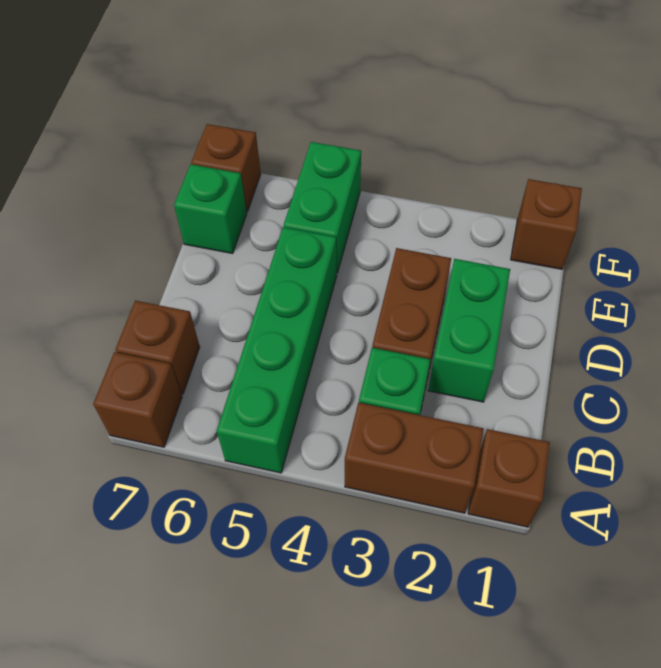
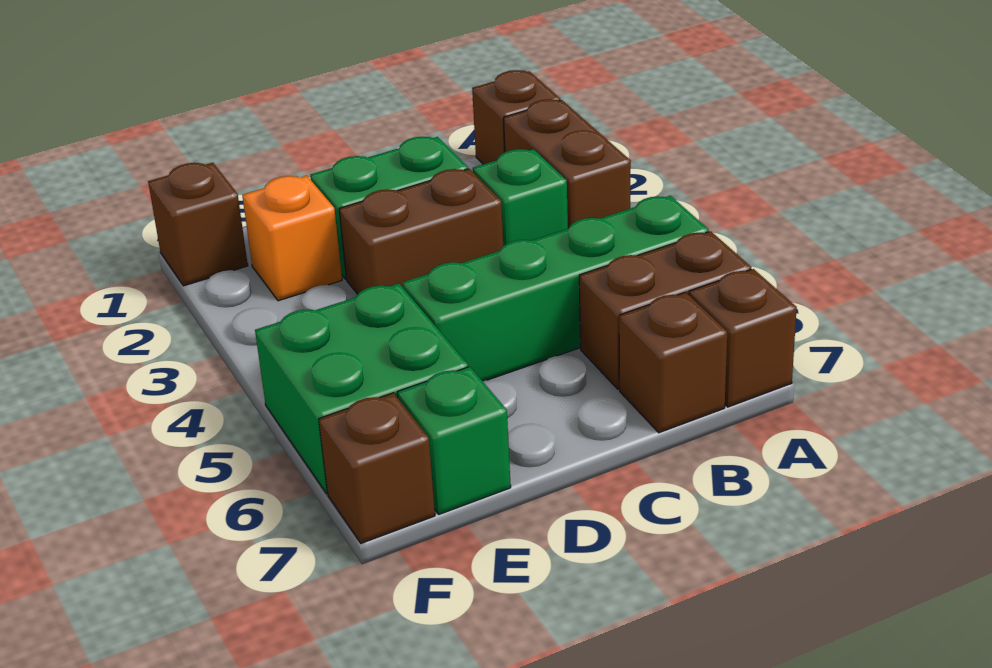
none -> brown 1x2 brick [579,231,751,389]
none -> orange 1x1 brick [242,176,342,301]
green 1x2 brick [284,142,361,273] -> green 2x2 brick [255,283,468,494]

